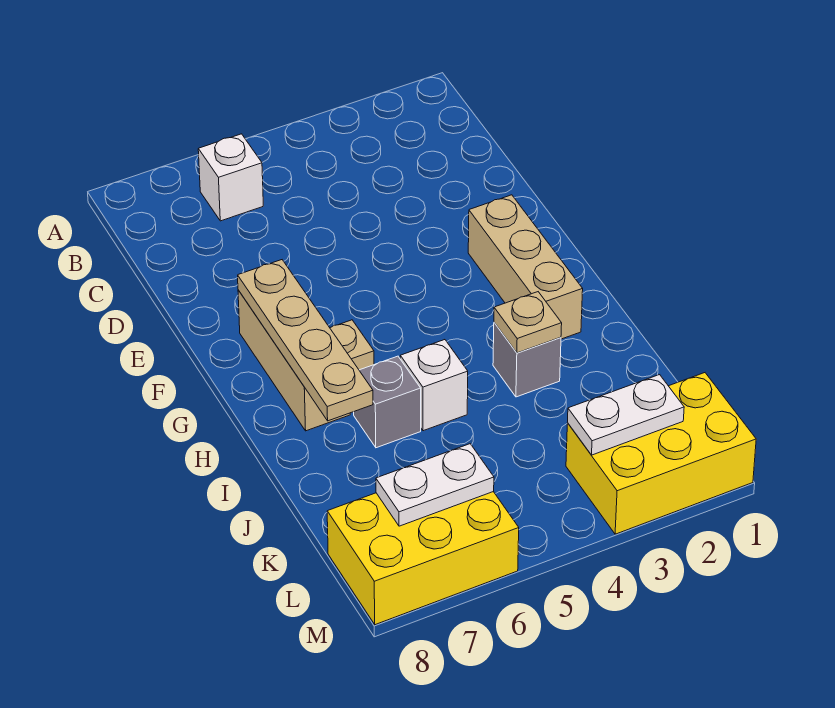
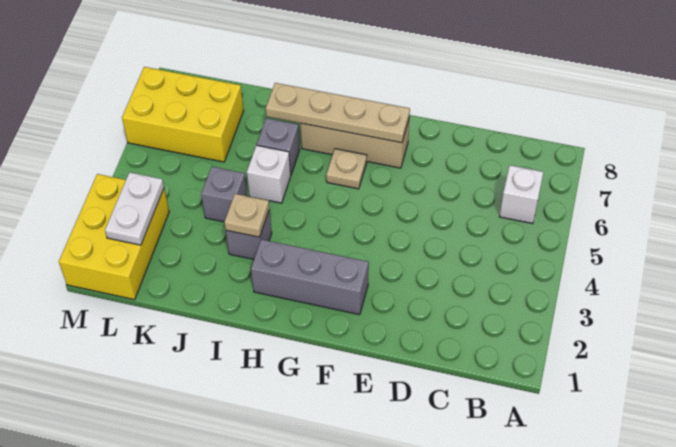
tan 1x3 brick [468,195,583,339] -> grey 1x3 brick [251,239,369,315]
none -> grey 1x1 brick [201,167,247,222]
yellow 2x3 brick [327,492,519,625] -> yellow 2x3 brick turned to [122,67,244,162]
white 1x2 plate [376,444,494,526] -> none

